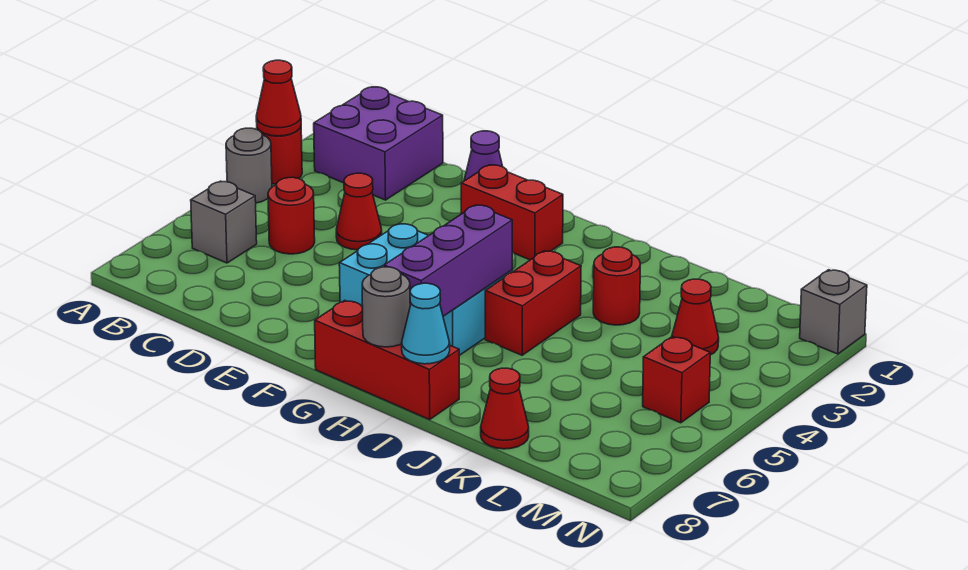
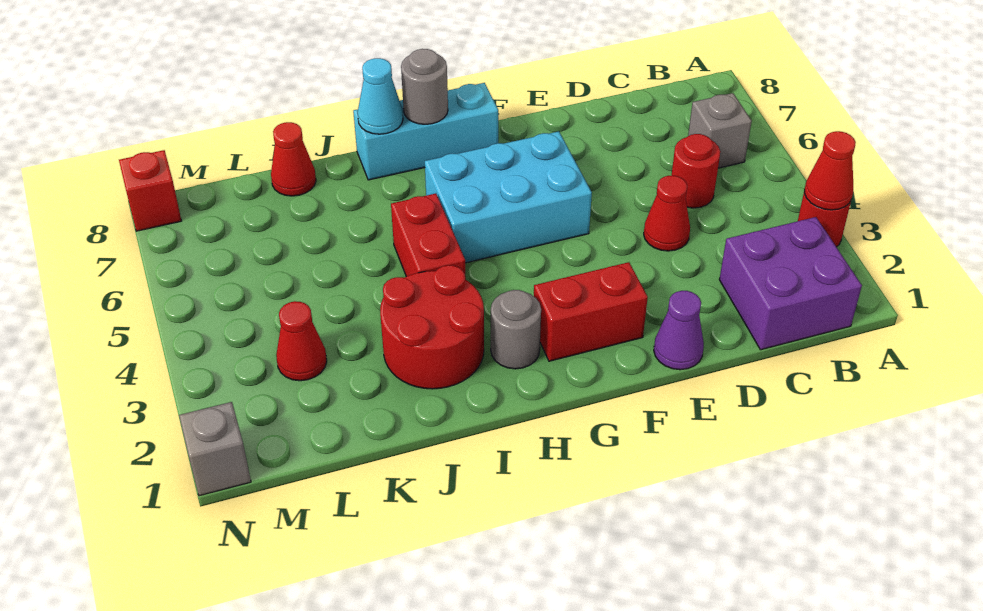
grey 1x1 round brick [226,128,272,203] -> grey 1x1 round brick moved to [491,290,541,369]
red 1x3 brick [315,300,459,420] -> cyan 1x3 brick [353,83,498,180]
purple 1x3 brick [384,205,512,316] -> none
red 1x1 round brick [593,247,640,325] -> red 2x2 round brick [380,265,484,389]
red 1x1 brick [643,337,710,423] -> red 1x1 brick moved to [119,150,181,231]

